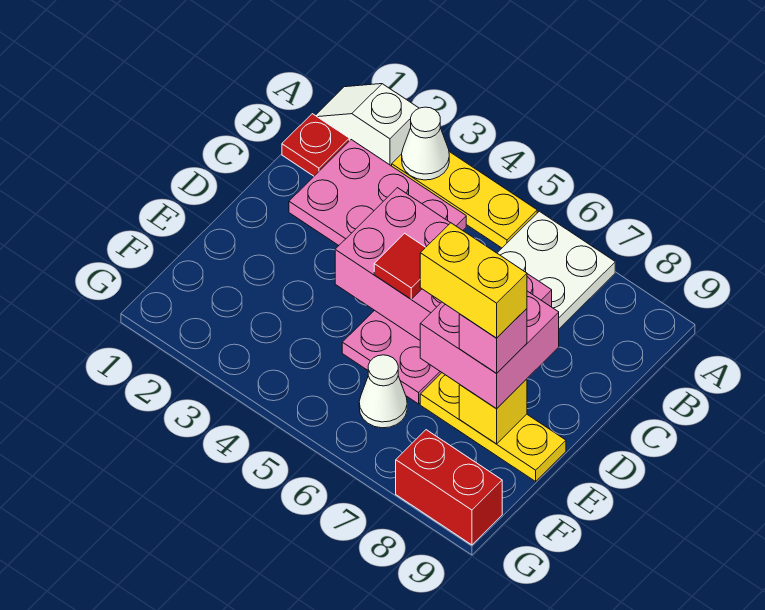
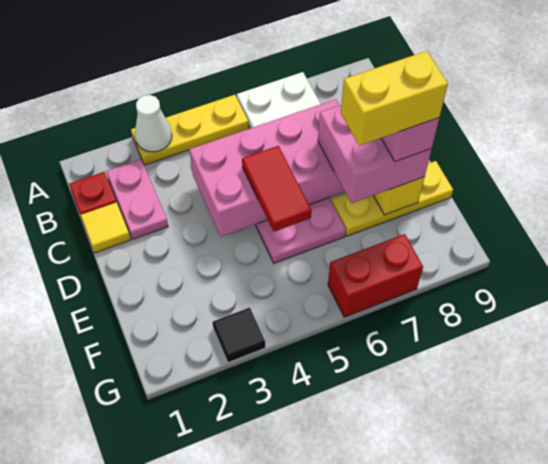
white 1x2 slope [315,84,419,166] -> none
pink 2x3 plate [289,140,466,245] -> pink 1x2 plate [106,159,168,239]
none -> yellow 1x1 tile [81,202,131,253]
red 1x1 tile [374,233,426,299] -> red 1x2 tile [242,146,311,232]
white 1x1 cone [359,355,407,428] -> none
none -> black 1x1 tile [213,308,265,362]
red 1x2 brick [396,430,502,545] -> red 1x2 brick moved to [328,234,423,317]

